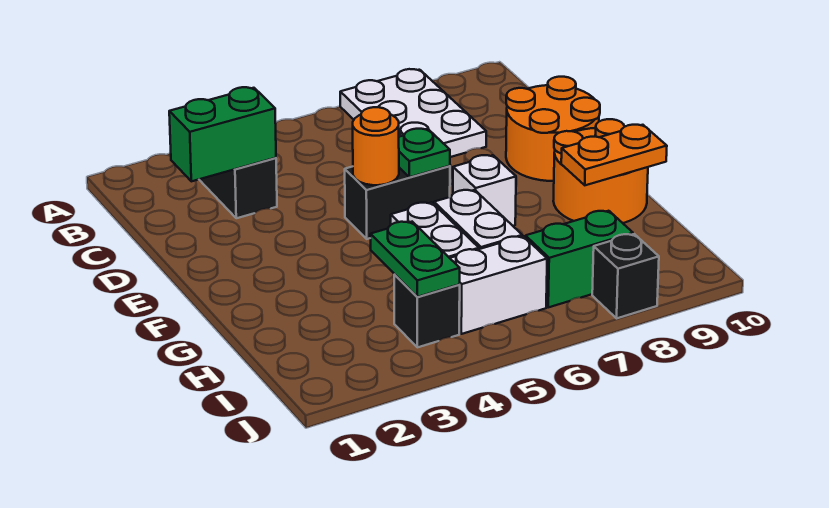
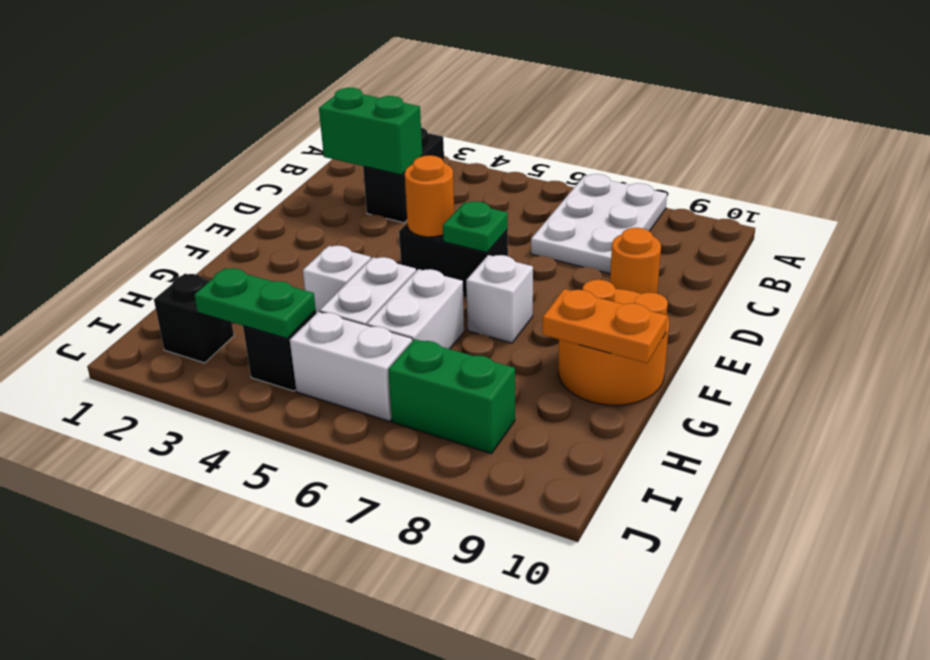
orange 2x2 round brick [506,77,600,181] -> orange 1x1 round brick [610,228,661,294]
none -> white 1x1 brick [303,246,371,313]
green 1x2 plate [370,222,460,297] -> green 1x2 plate turned to [194,268,316,339]
black 1x1 brick [592,234,659,318] -> black 1x1 brick moved to [154,274,234,363]

